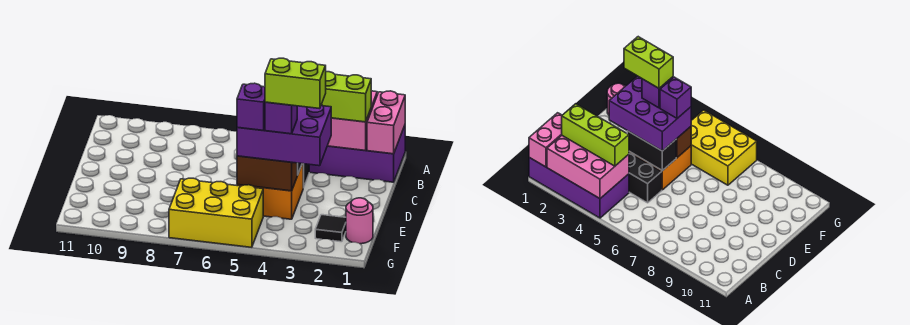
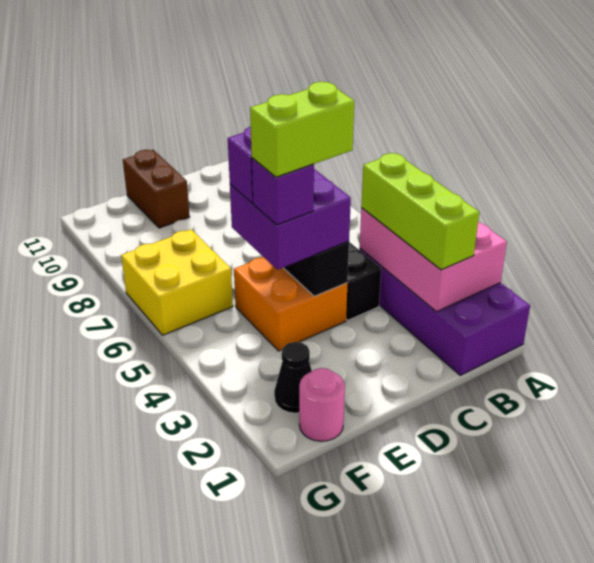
pink 1x2 brick [367,91,405,154] -> none
purple 2x3 brick [237,105,331,166] -> purple 2x2 brick [230,169,351,270]
lime 1x2 brick [265,58,326,109] -> lime 1x2 brick turned to [250,82,354,177]
brown 1x2 brick [237,156,297,191] -> brown 1x2 brick moved to [123,150,190,228]
black 1x1 tile [315,215,346,242] -> black 1x1 cone [274,342,312,413]
yellow 2x3 brick [169,178,263,247] -> yellow 2x2 brick [121,229,233,335]

